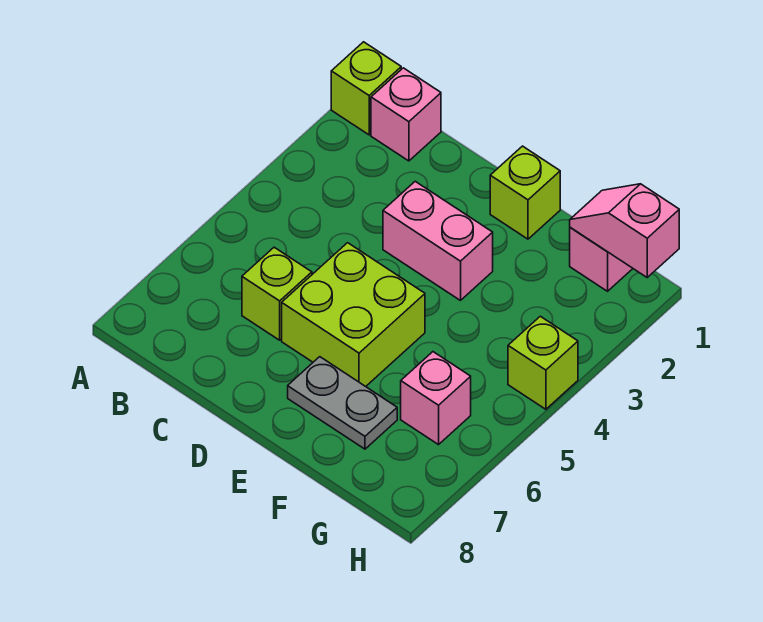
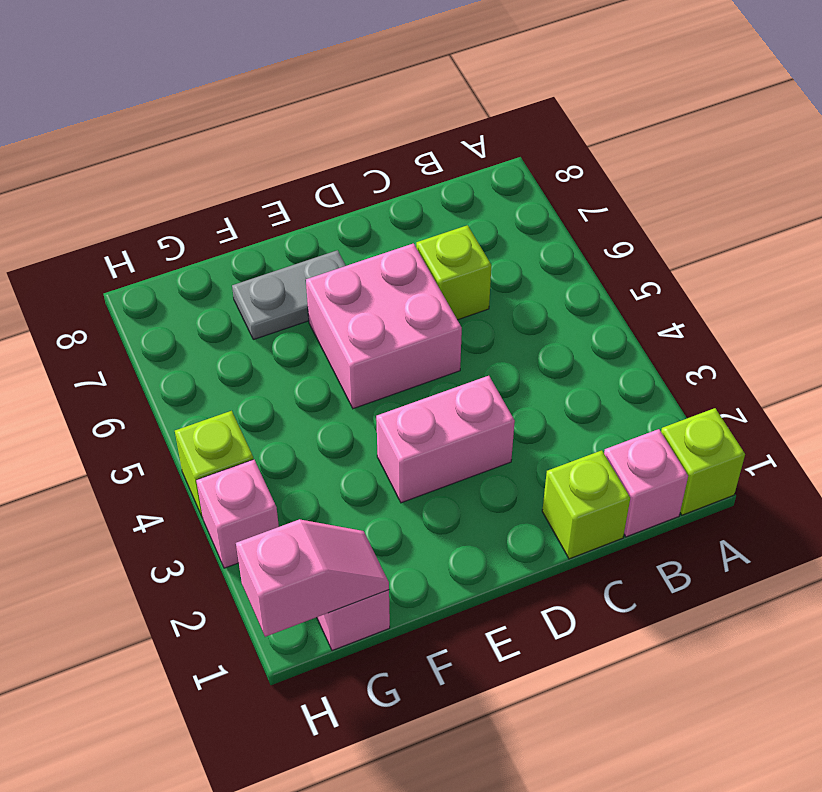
lime 2x2 brick [282,243,425,387] -> pink 2x2 brick [306,243,462,409]
lime 1x1 brick [490,146,560,239] -> lime 1x1 brick moved to [542,450,630,559]
pink 1x1 brick [401,352,471,445] -> pink 1x1 brick moved to [196,460,279,568]

